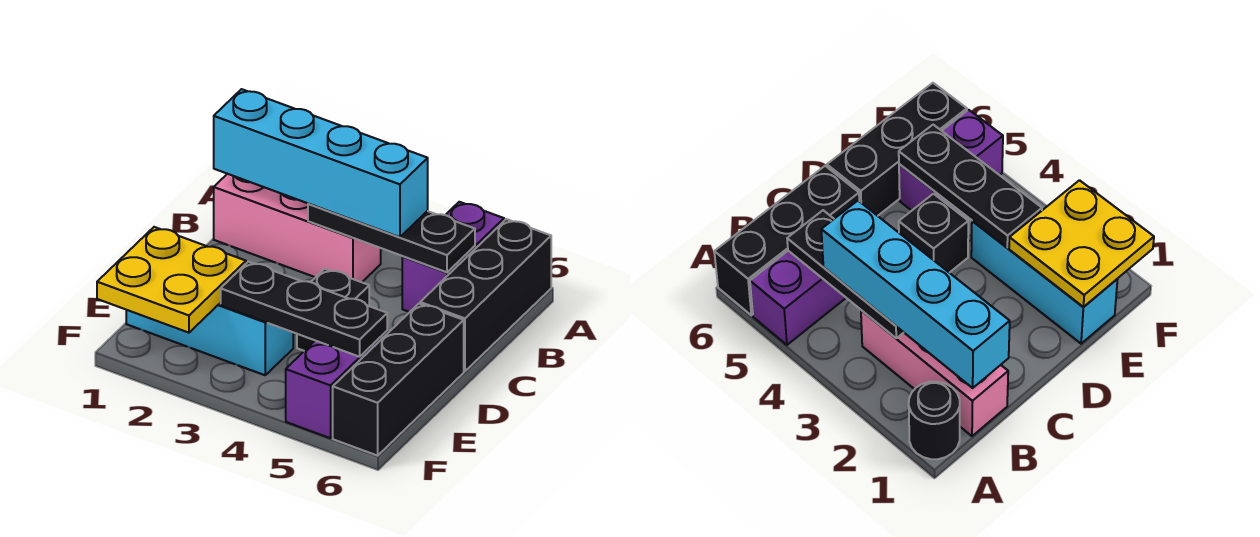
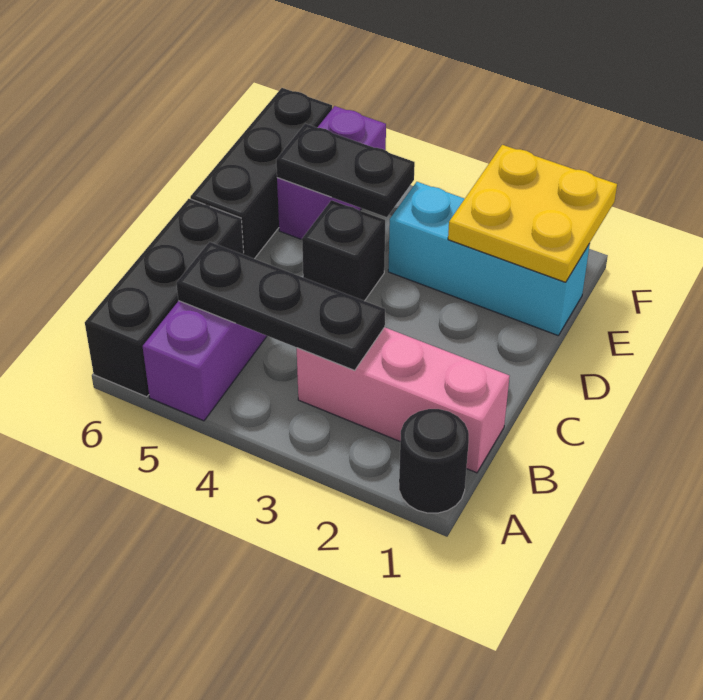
cyan 1x4 brick [214,89,428,237] -> none
black 1x3 plate [221,262,387,357] -> black 1x2 plate [276,124,415,217]

